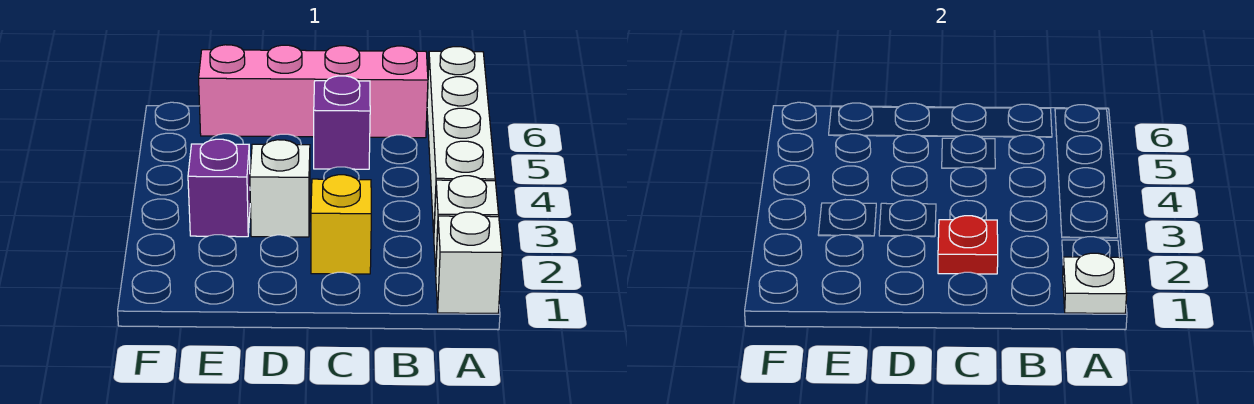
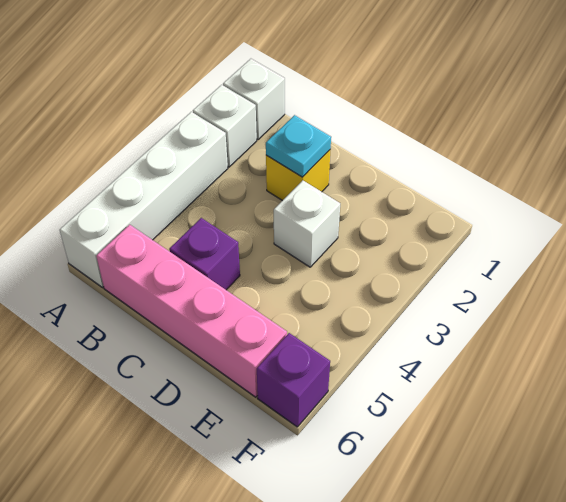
white 1x1 plate [1063,253,1127,314] -> none
red 1x1 plate [938,216,998,274] -> cyan 1x1 plate [266,115,331,177]
purple 1x1 brick [188,139,250,237] -> purple 1x1 brick moved to [257,333,330,427]

